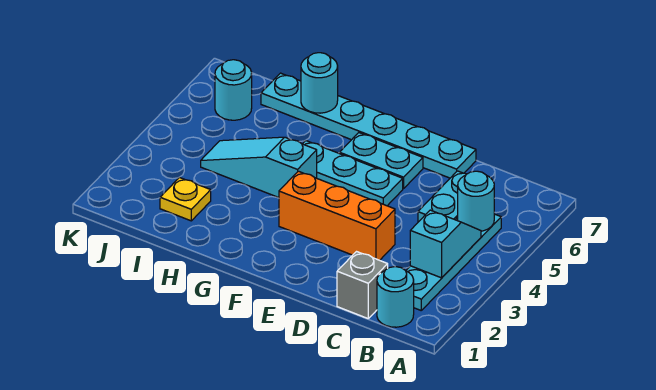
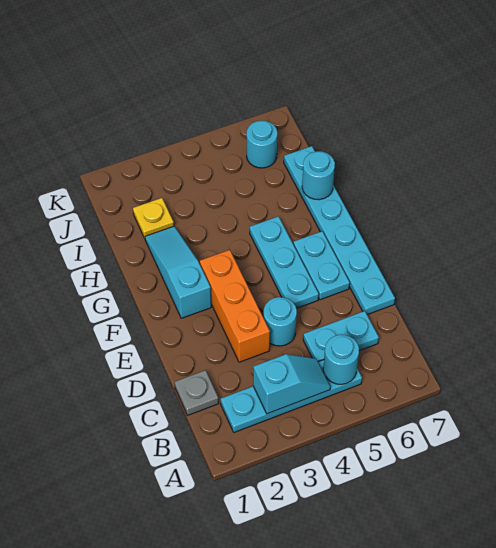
cyan 1x1 round brick [377,267,414,327] -> cyan 1x1 round brick moved to [263,297,297,346]
grey 1x1 brick [337,252,388,318] -> grey 1x1 plate [175,370,219,415]
cyan 1x3 slope [201,137,317,198] -> cyan 1x3 slope moved to [145,226,211,318]

